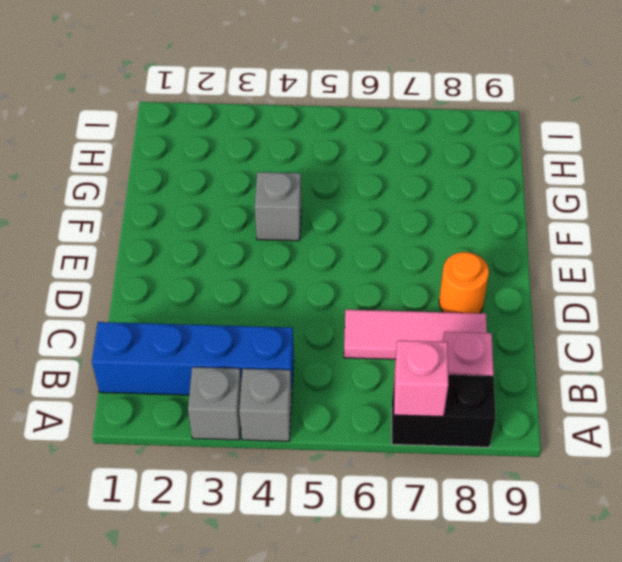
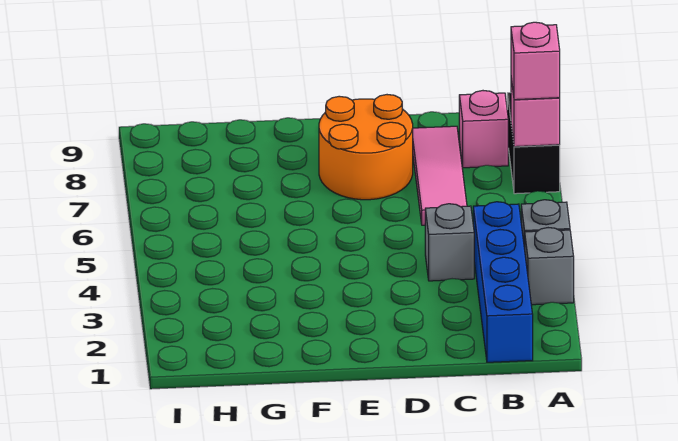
none -> pink 1x1 brick [511,22,560,100]
orange 1x1 round brick [439,252,489,313] -> orange 2x2 round brick [319,95,413,200]
grey 1x1 brick [255,172,301,241] -> grey 1x1 brick moved to [425,204,474,281]

